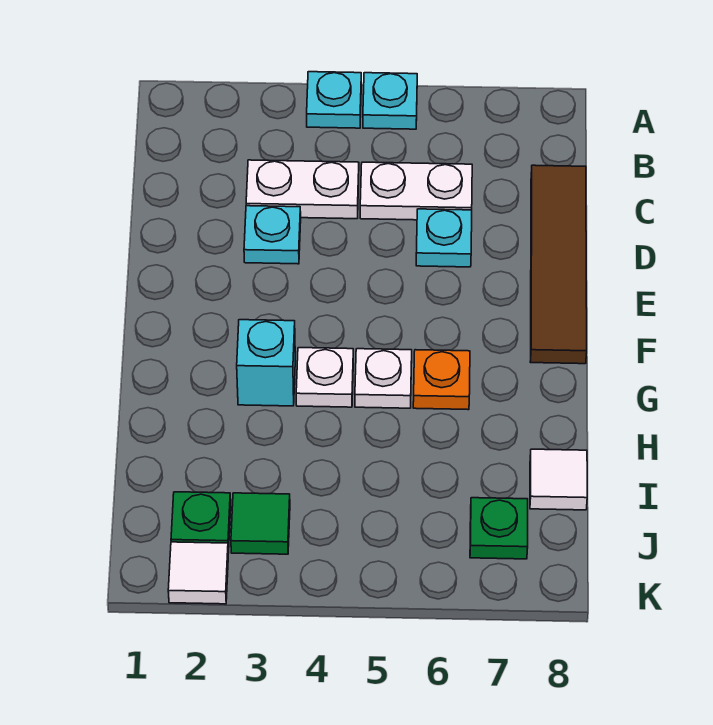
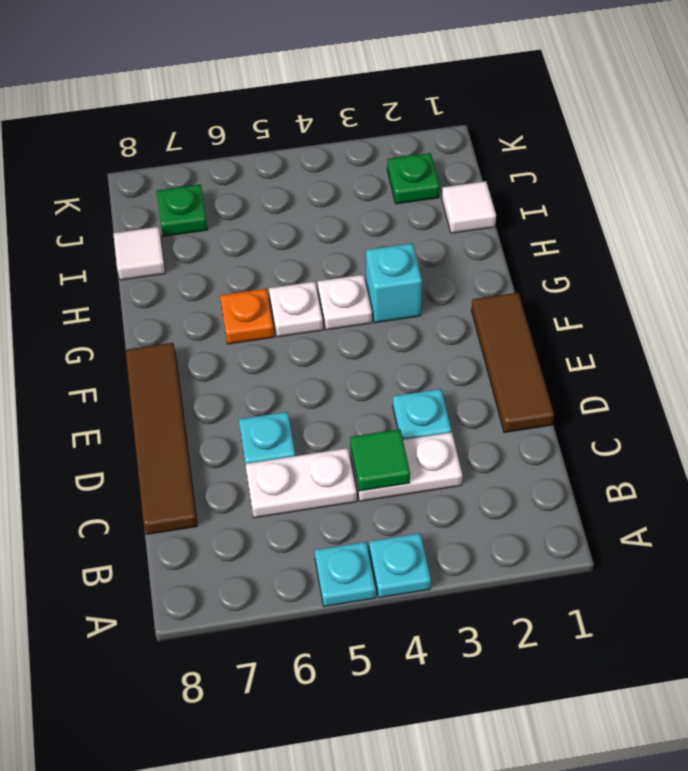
none -> brown 1x3 tile [471,293,554,433]
green 1x1 tile [231,493,290,554] -> green 1x1 tile moved to [350,429,410,491]
white 1x1 tile [168,542,228,604] -> white 1x1 tile moved to [442,181,496,233]

